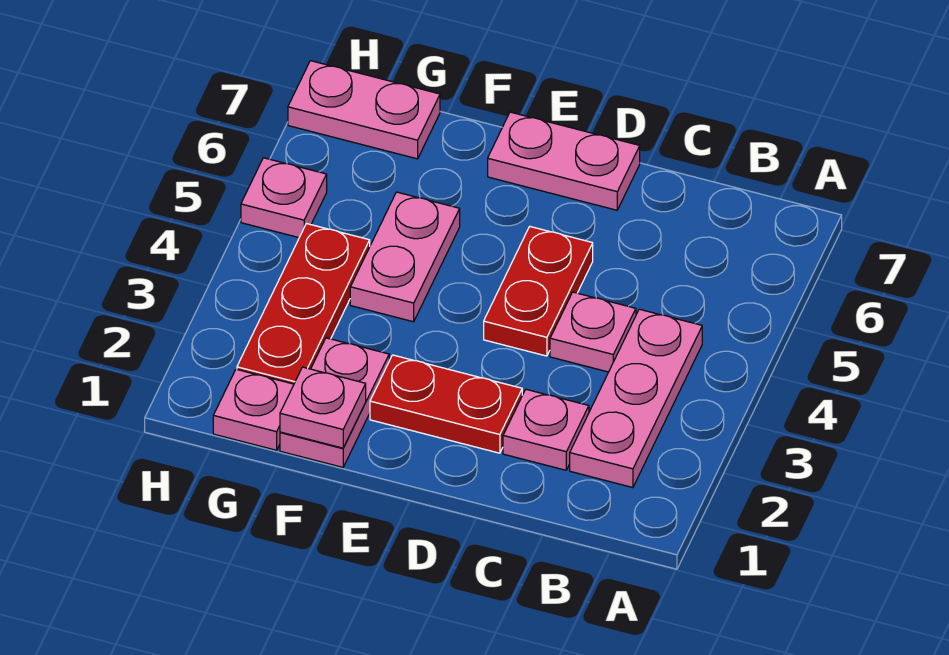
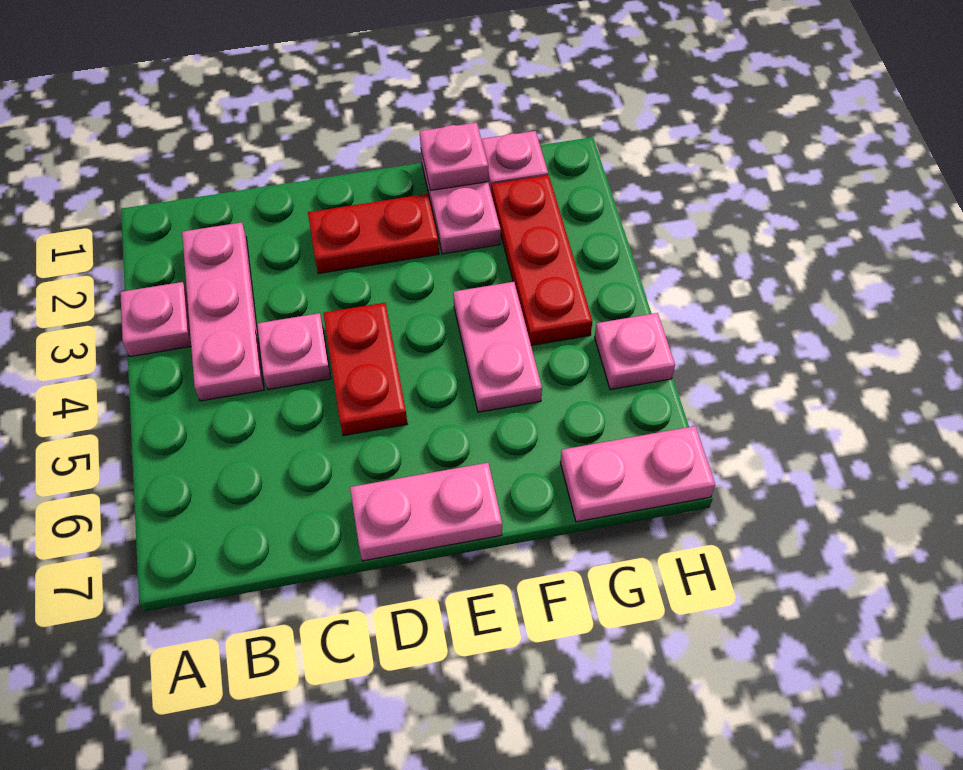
pink 1x1 plate [503,389,589,470] -> pink 1x1 plate moved to [120,282,191,357]

